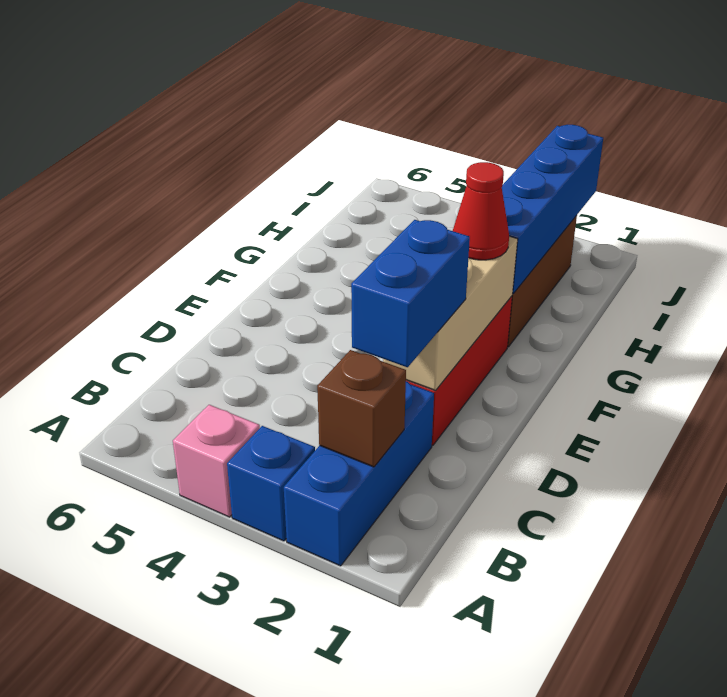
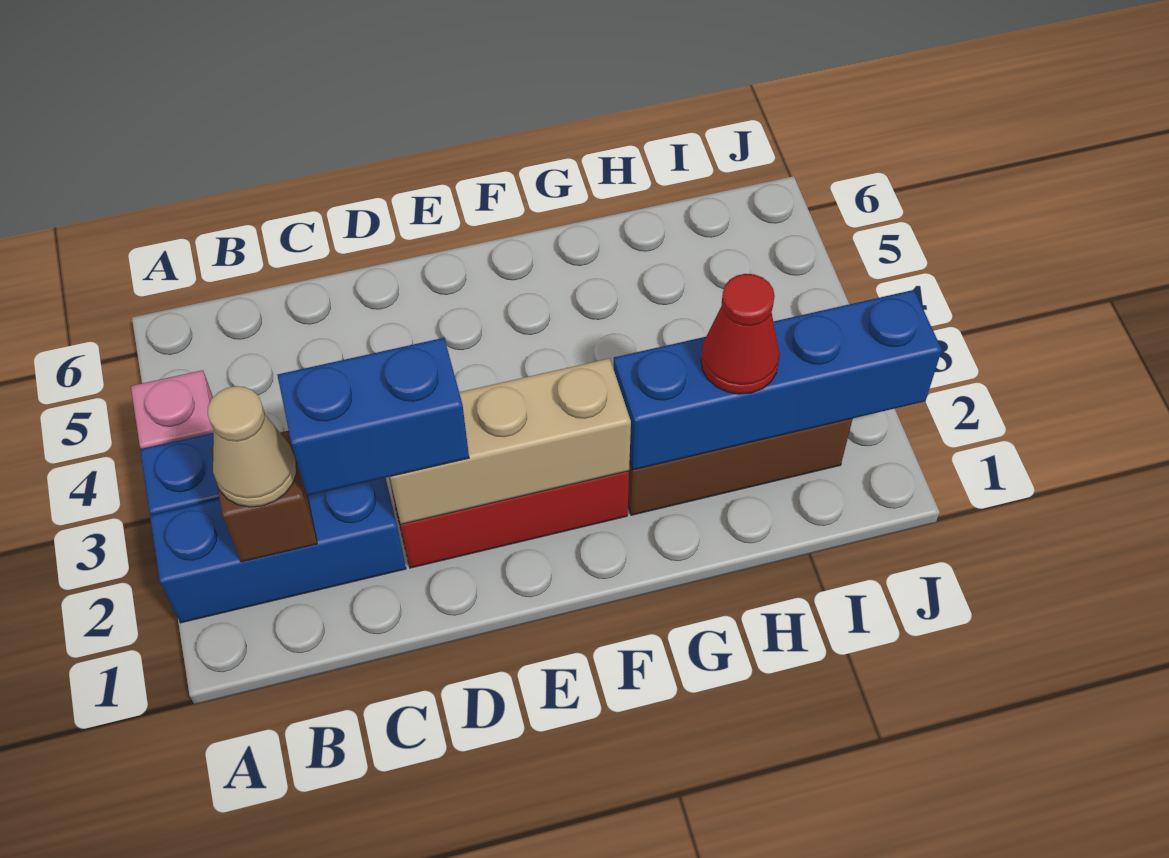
none -> tan 1x1 cone [208,386,296,507]
red 1x1 cone [453,162,509,260] -> red 1x1 cone moved to [701,274,780,394]

